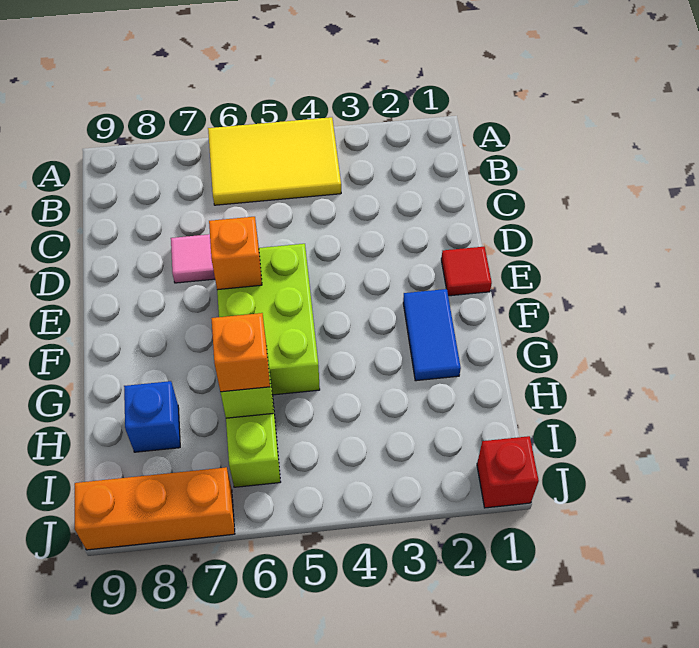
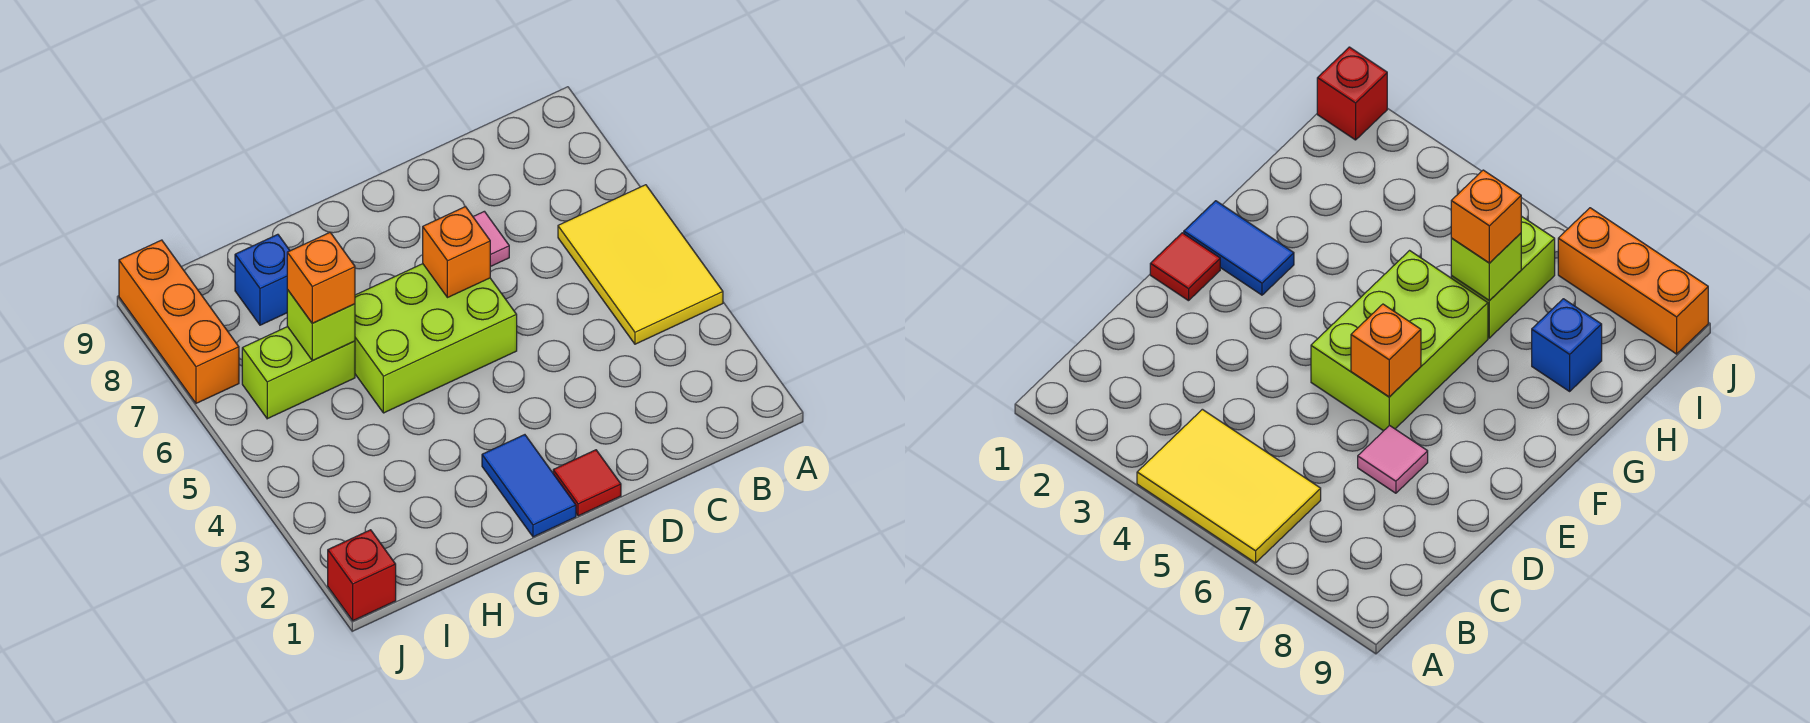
blue 1x2 tile [403,289,461,381] -> blue 1x2 tile turned to [482,435,576,537]

